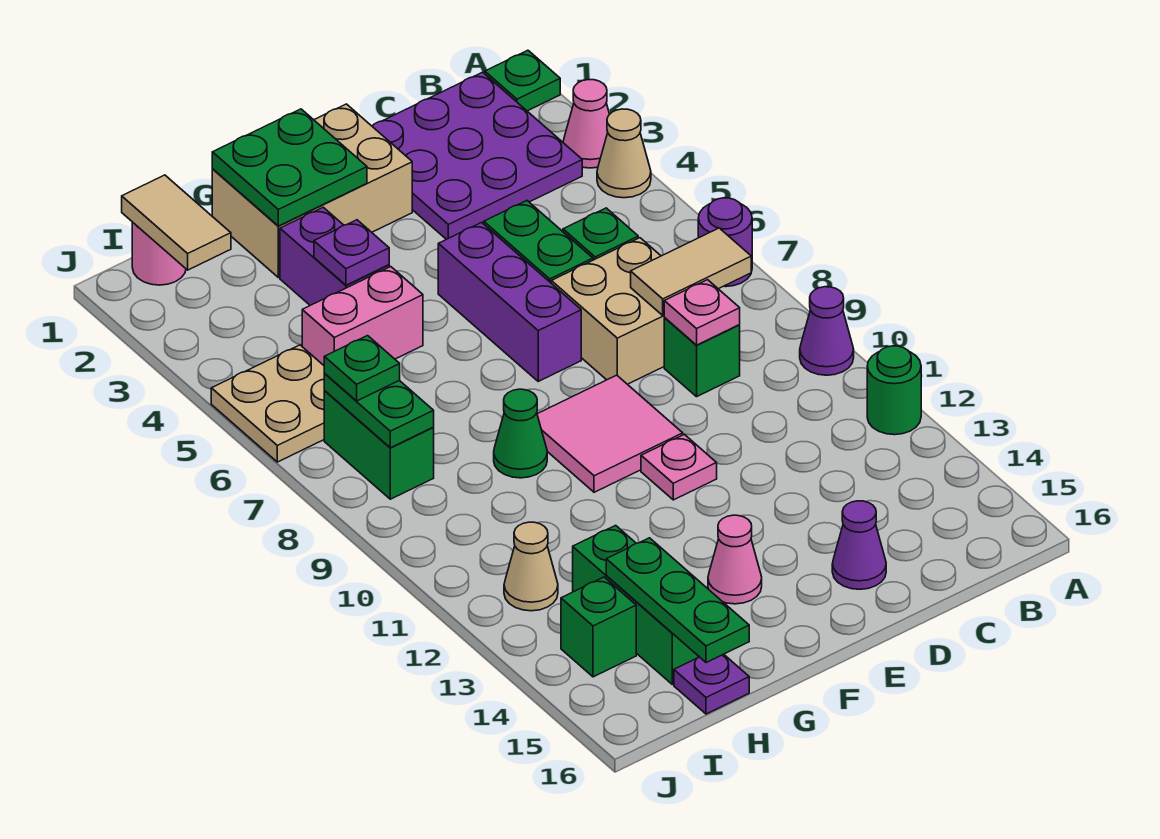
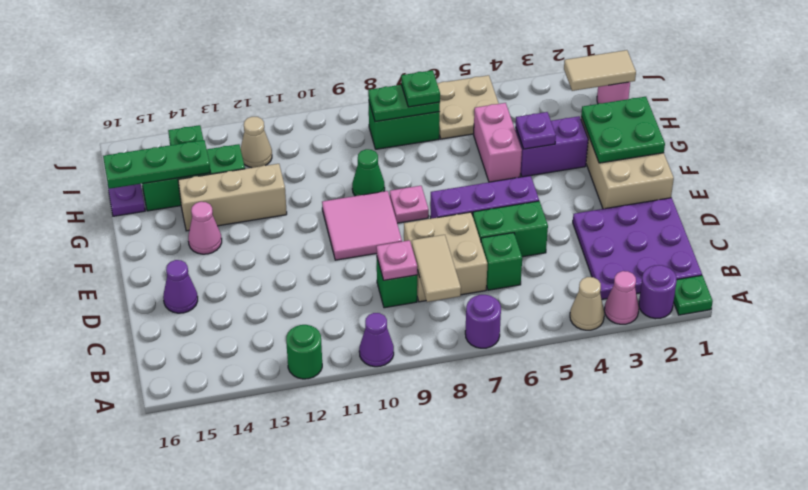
none -> purple 1x1 round brick [639,265,677,319]
pink 1x1 plate [641,434,717,500] -> pink 1x1 plate moved to [390,186,429,223]
none -> tan 1x3 brick [178,164,287,231]

